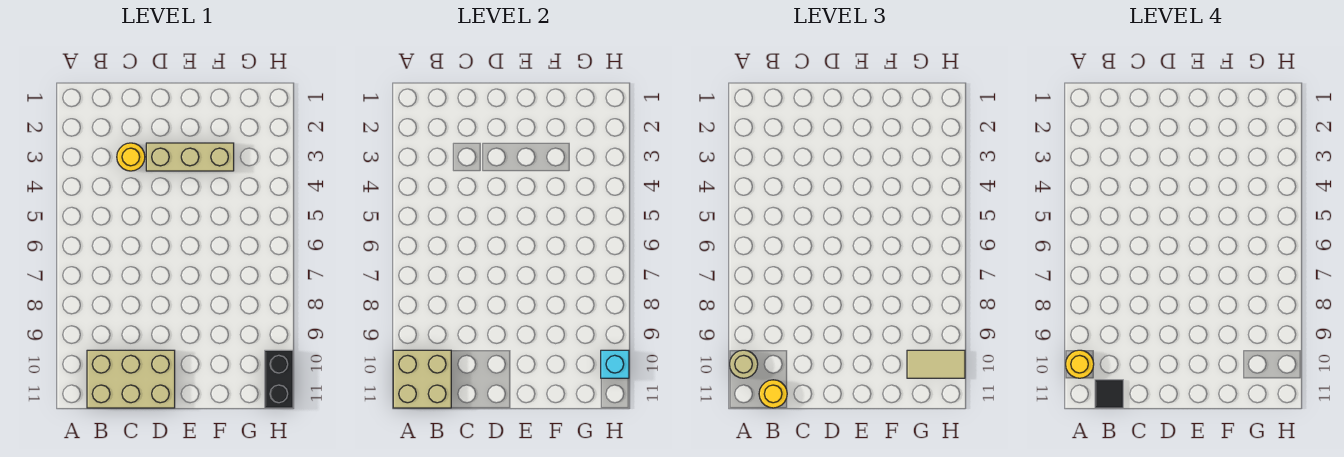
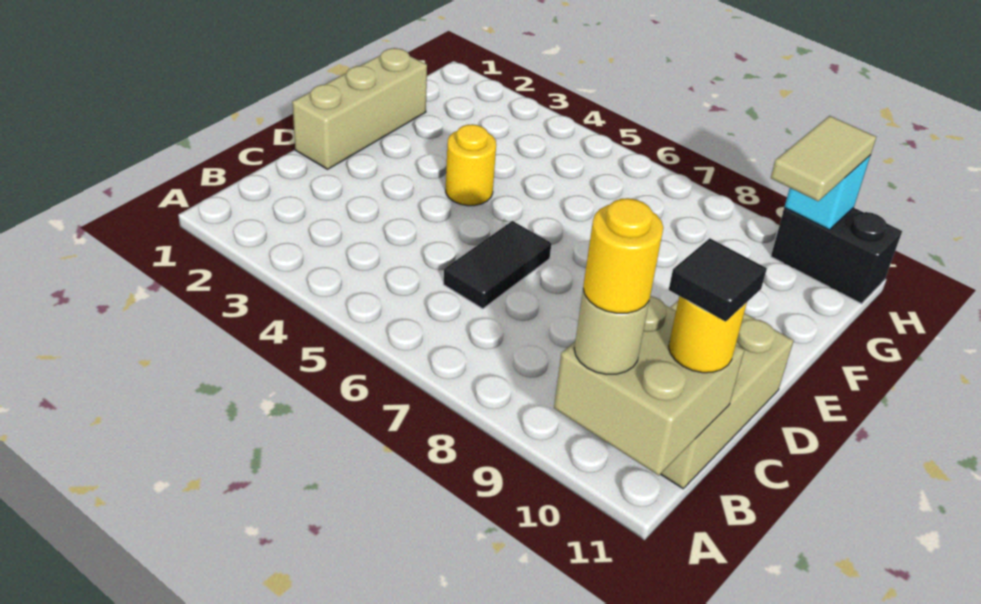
yellow 1x1 round brick [117,143,145,171] -> yellow 1x1 round brick moved to [446,124,496,206]
none -> black 1x2 tile [444,221,551,309]
tan 1x3 brick [146,143,234,171] -> tan 1x3 brick moved to [292,48,427,169]

